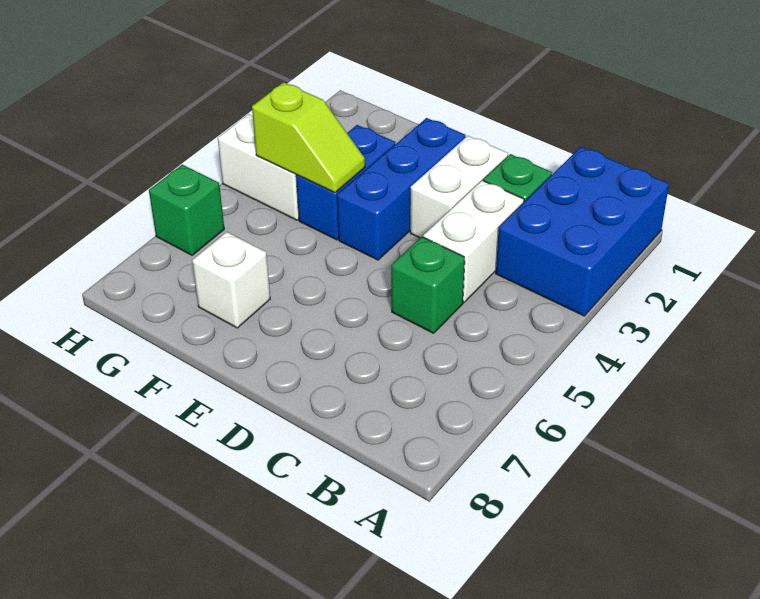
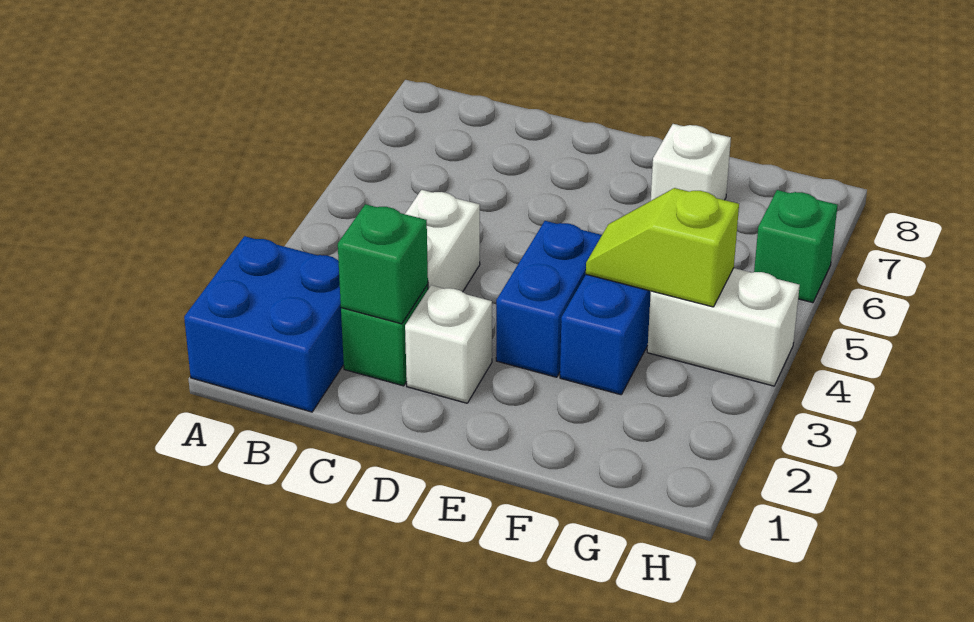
blue 2x3 brick [496,147,669,316] -> blue 2x2 brick [184,236,344,412]
green 1x1 brick [391,237,465,333] -> green 1x1 brick moved to [338,204,428,324]
white 1x2 brick [410,136,508,238] -> white 1x1 brick [405,285,492,403]
blue 1x3 brick [337,118,466,260] -> blue 1x2 brick [496,221,602,377]

